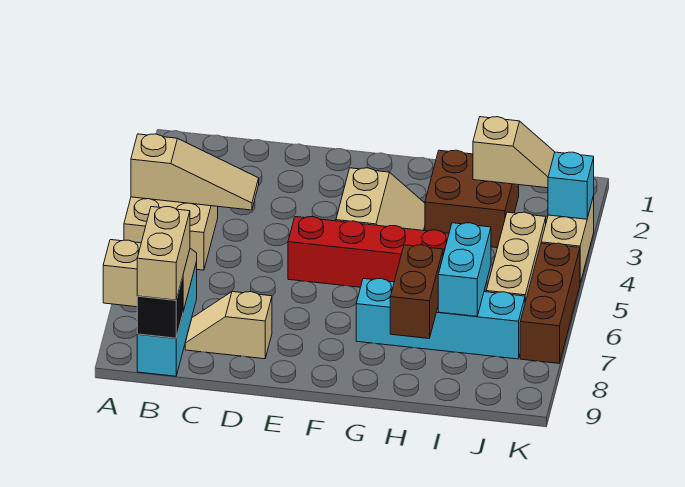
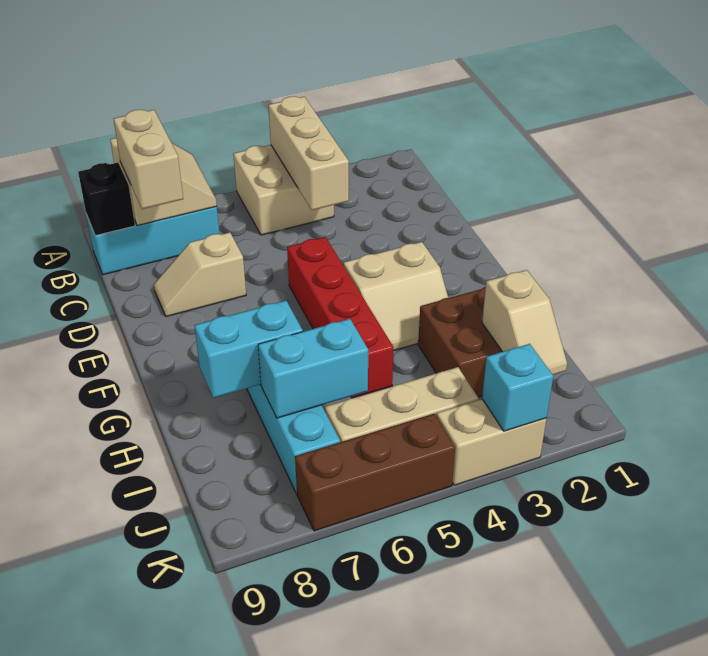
tan 1x3 slope [131,134,259,210] -> tan 1x3 brick [269,96,349,210]
tan 1x2 brick [137,207,190,300] -> tan 1x2 brick turned to [114,110,183,209]
tan 1x2 slope [185,292,272,359] -> tan 1x2 slope turned to [154,232,246,317]
brown 1x2 brick [390,245,443,338] -> cyan 1x2 brick [194,301,303,398]

